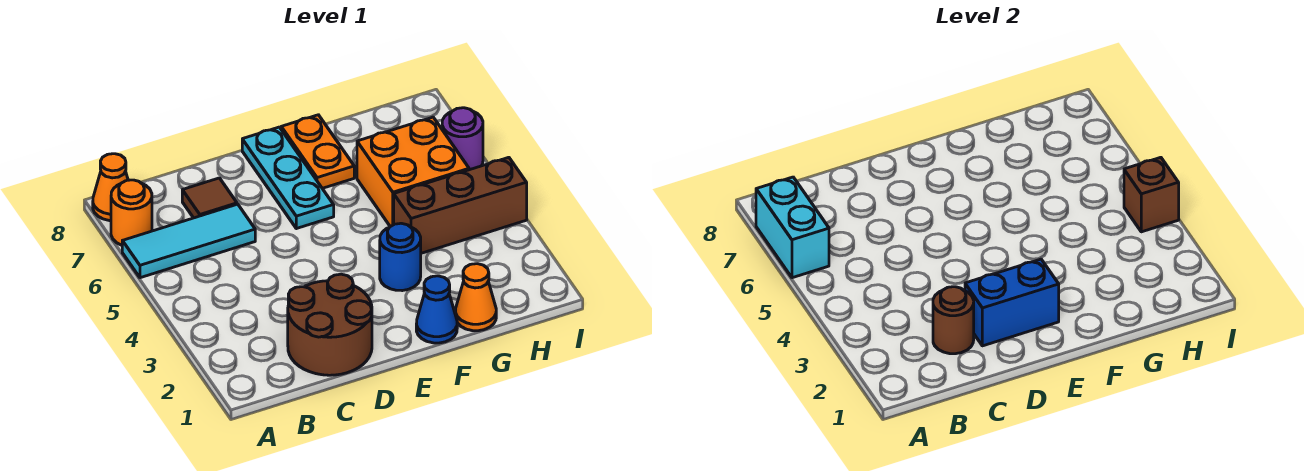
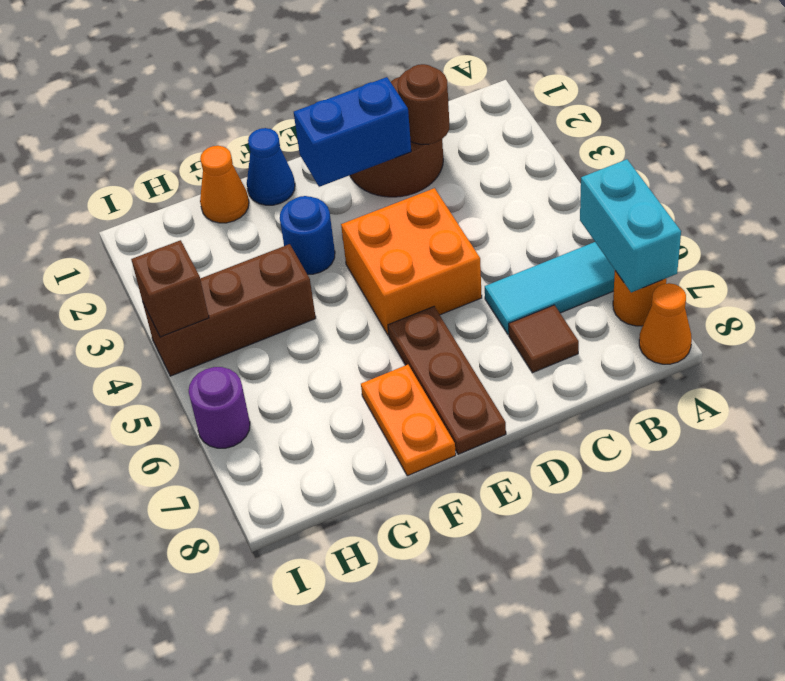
cyan 1x3 plate [242,127,334,229] -> brown 1x3 plate [388,307,506,454]
orange 2x2 brick [357,117,469,227] -> orange 2x2 brick moved to [341,188,482,336]

